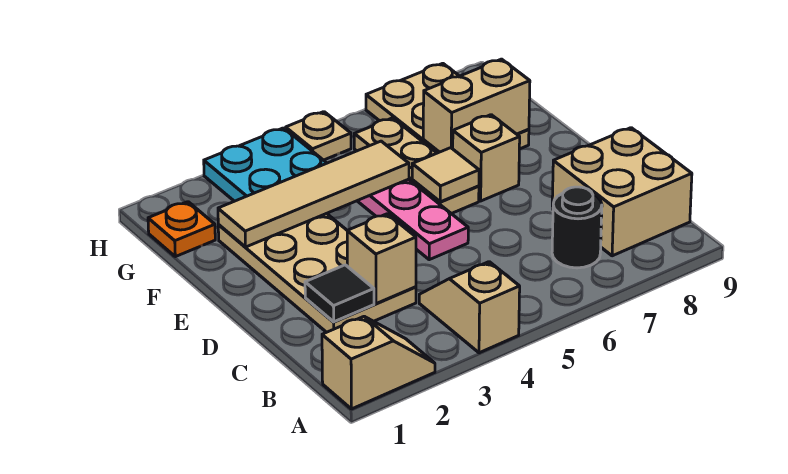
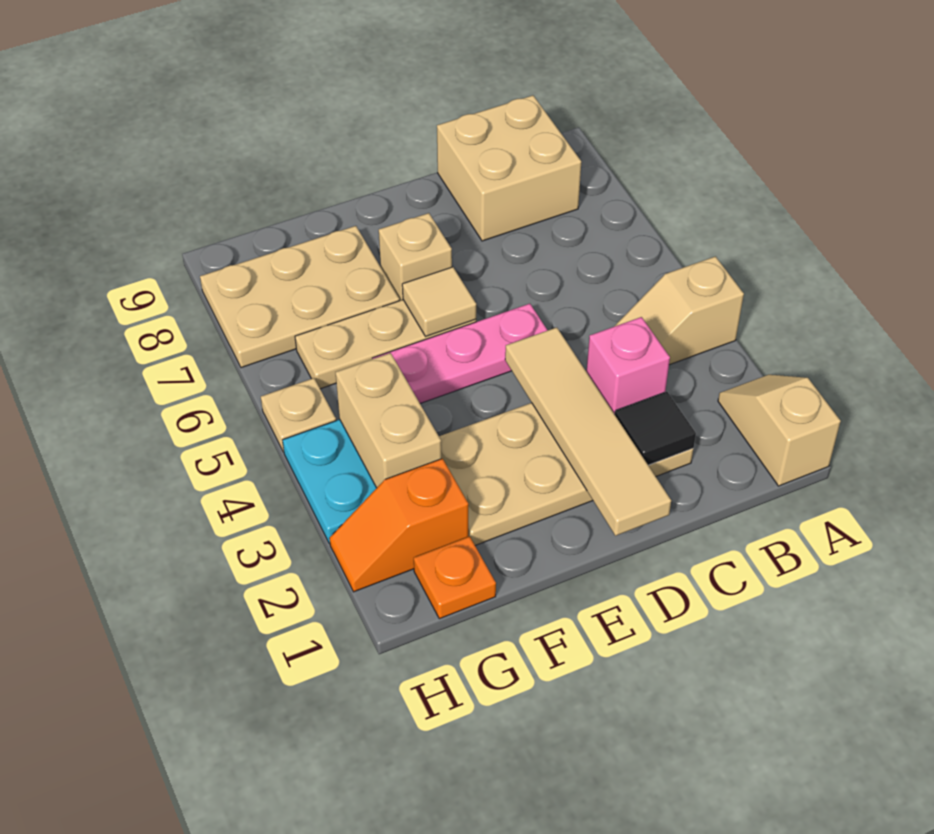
black 1x1 round brick [552,187,602,268] -> none
tan 1x1 brick [347,214,416,304] -> pink 1x1 brick [587,317,670,414]
tan 1x4 tile [218,141,409,247] -> tan 1x4 tile moved to [505,327,671,536]
tan 1x2 brick [423,59,530,152] -> tan 1x2 brick moved to [335,353,442,488]
none -> orange 1x2 slope [330,459,468,592]

